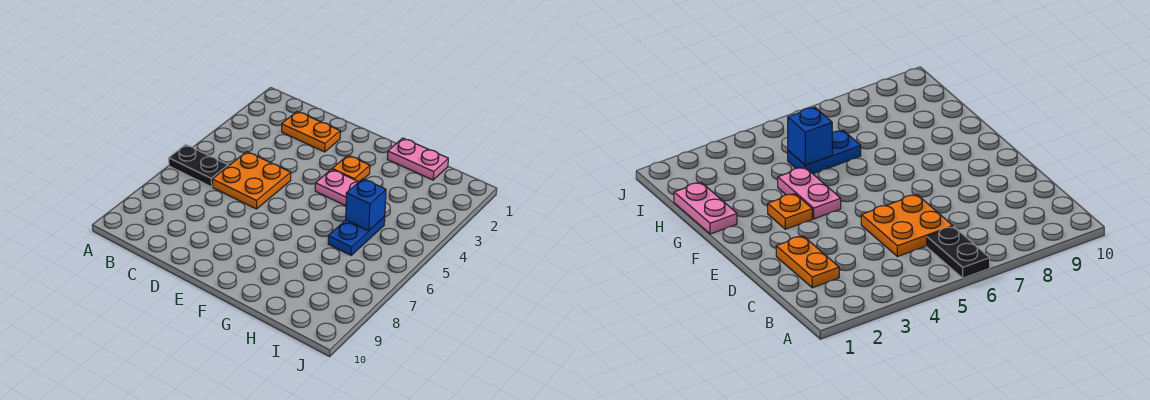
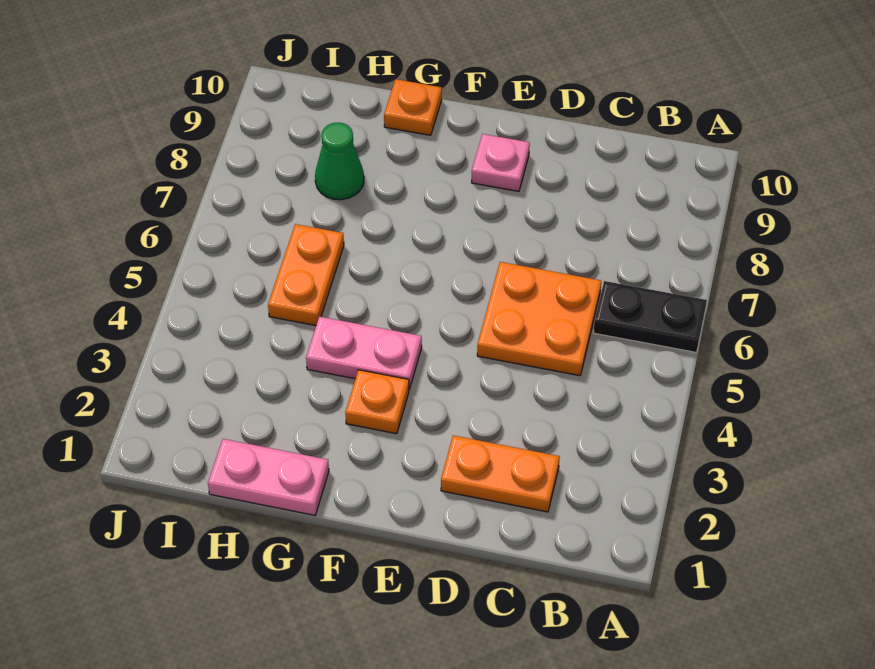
none -> pink 1x1 plate [472,134,530,191]
none -> orange 1x1 plate [384,79,442,135]
blue 1x2 plate [328,217,385,255] -> orange 1x2 plate [268,224,344,326]
blue 1x1 brick [346,179,386,231] -> none
none -> green 1x1 cone [315,122,364,200]

